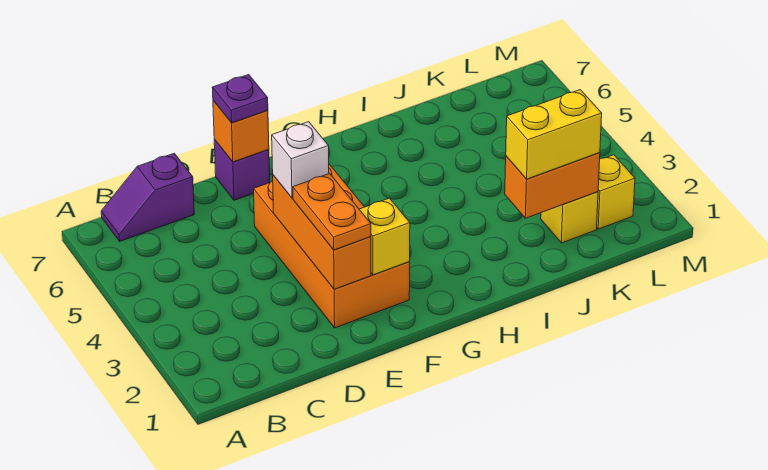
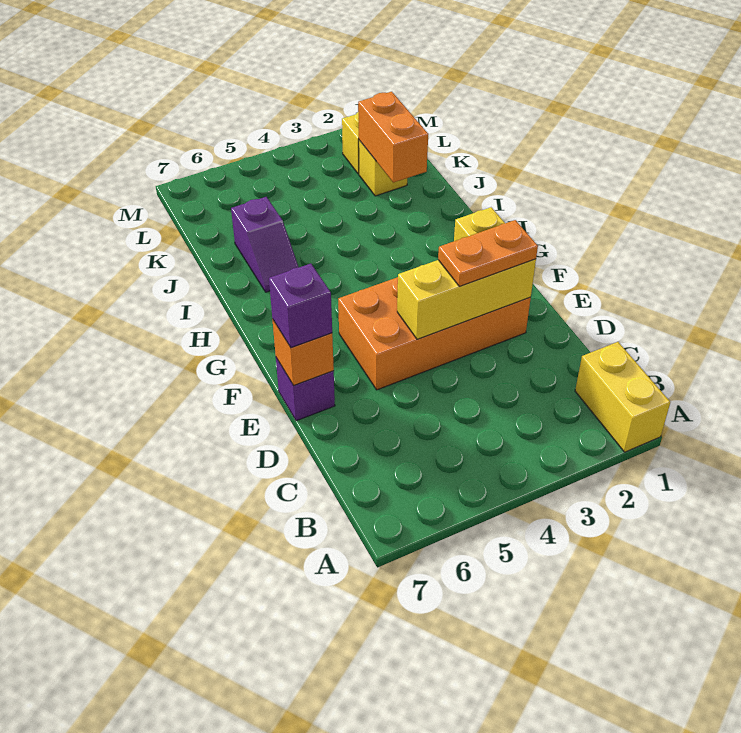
purple 1x2 slope [101,153,194,241] -> purple 1x2 slope moved to [231,197,299,292]
orange 1x3 brick [273,175,371,289] -> yellow 1x3 brick [397,259,536,339]
white 1x1 brick [272,122,329,198] -> none
purple 1x1 plate [212,75,268,123] -> purple 1x1 brick [269,264,332,348]
yellow 1x2 brick [506,90,602,179] -> yellow 1x2 brick moved to [575,342,670,452]

